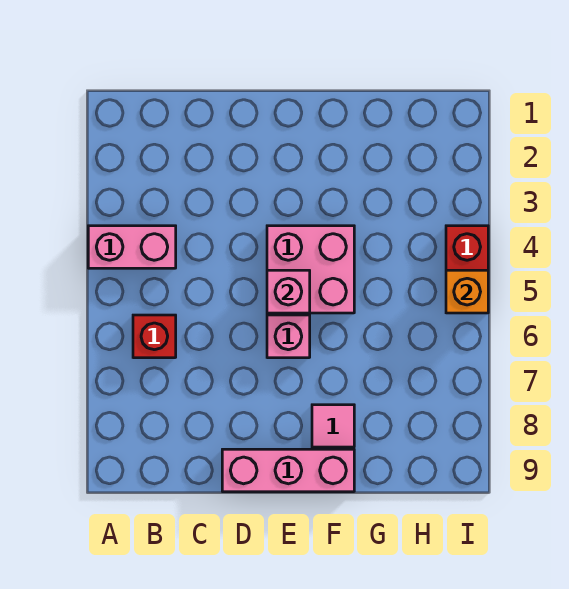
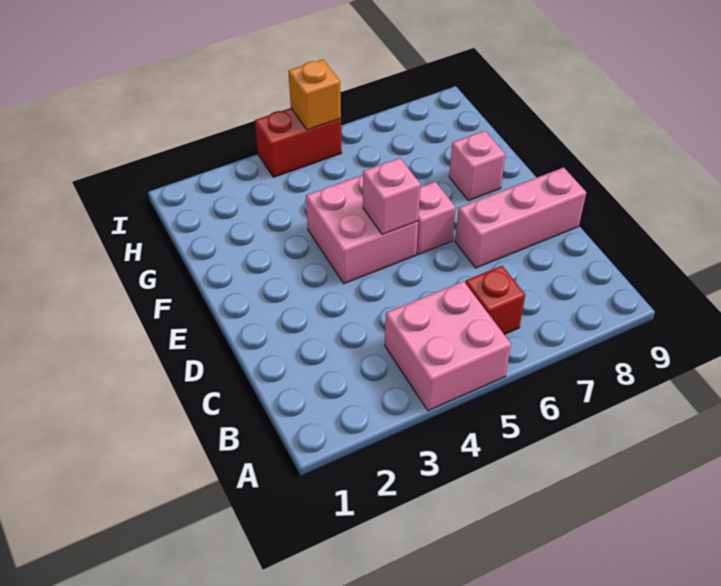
pink 1x2 brick [88,226,176,268] -> pink 2x2 brick [385,281,511,411]
pink 1x3 brick [222,449,354,492] -> pink 1x3 brick turned to [455,167,586,268]
pink 1x1 tile [312,405,354,447] -> pink 1x1 brick [449,131,505,201]

